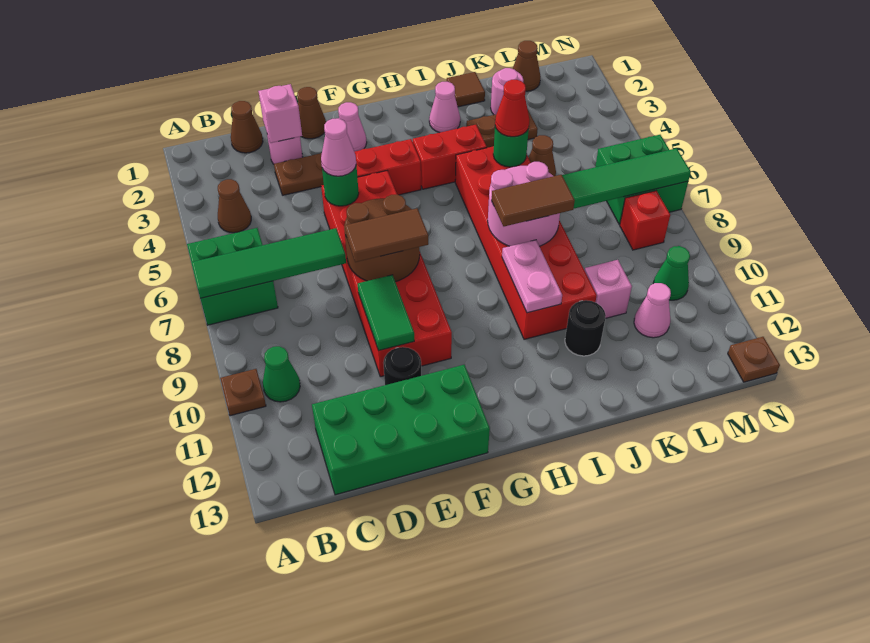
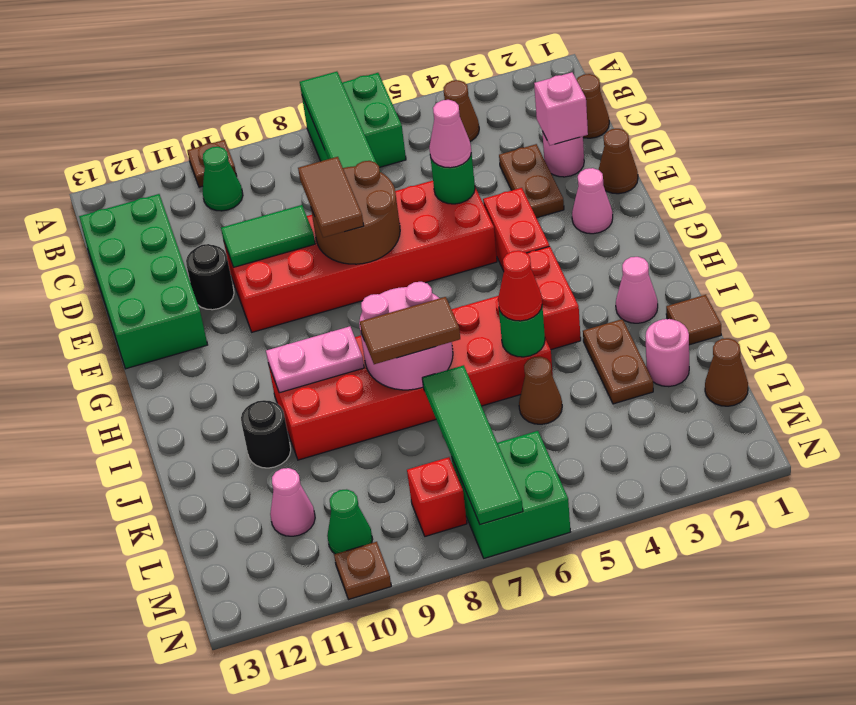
brown 1x2 tile [492,175,575,226] -> brown 1x2 tile turned to [360,297,460,364]
pink 1x1 brick [585,260,632,318] -> none
brown 1x1 plate [728,337,780,382] -> brown 1x1 plate moved to [334,542,391,599]

